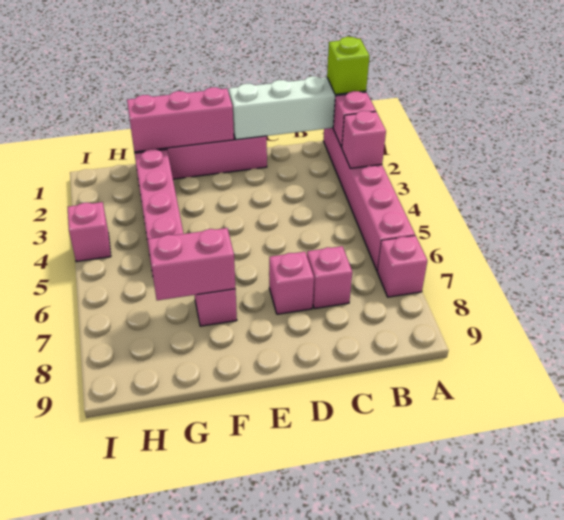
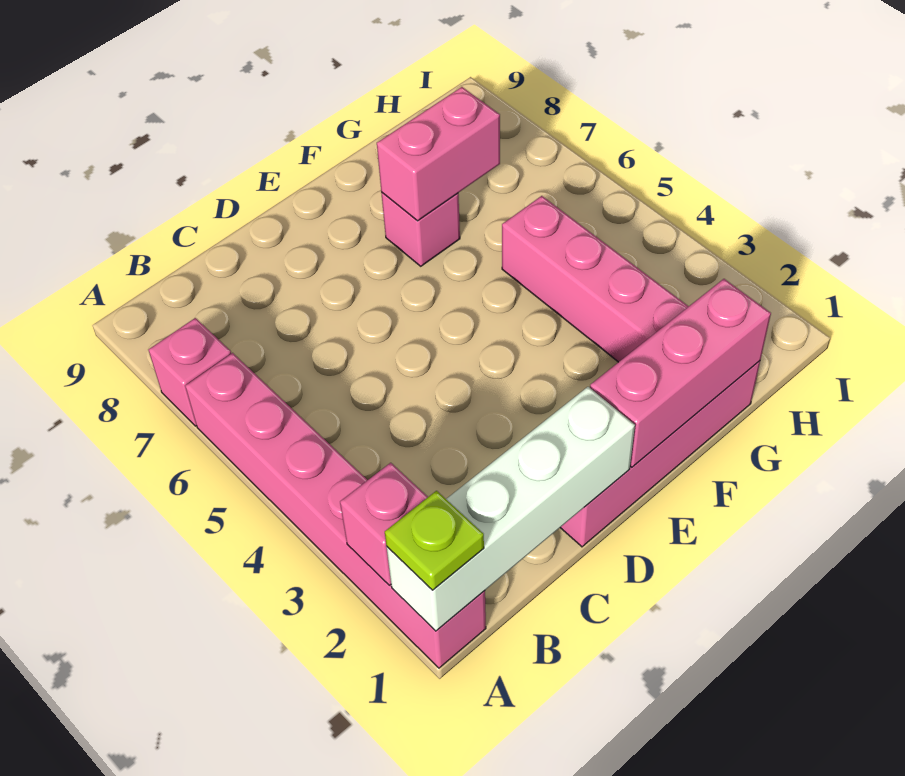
lime 1x1 brick [327,37,369,94] -> lime 1x1 plate [385,491,484,590]
pink 1x1 brick [342,111,386,168] -> none
pink 1x1 brick [307,246,352,309] -> none
pink 1x1 brick [269,252,314,314] -> none
pink 1x1 brick [68,202,111,262] -> none

